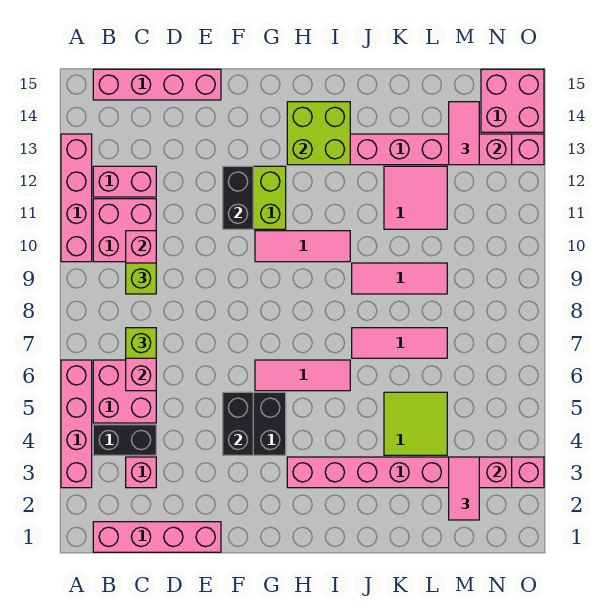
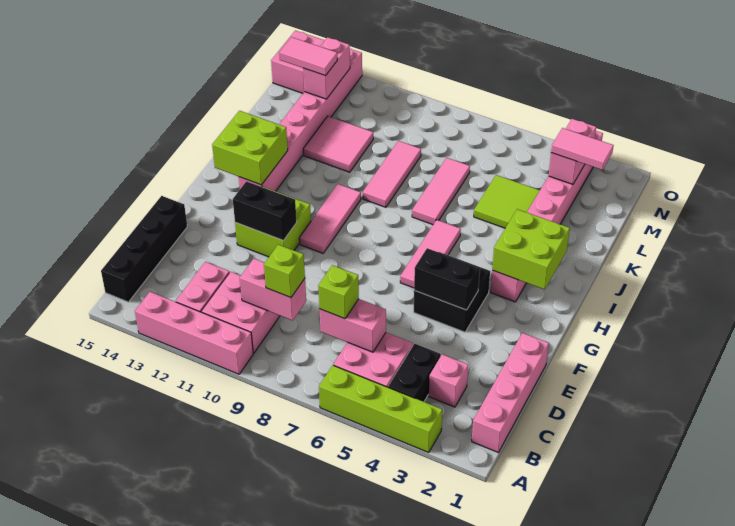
pink 1x4 brick [61,360,92,488] -> lime 1x4 brick [319,365,442,452]
pink 1x4 brick [93,69,221,100] -> black 1x4 brick [101,196,187,302]
none -> lime 2x2 brick [492,209,570,289]

